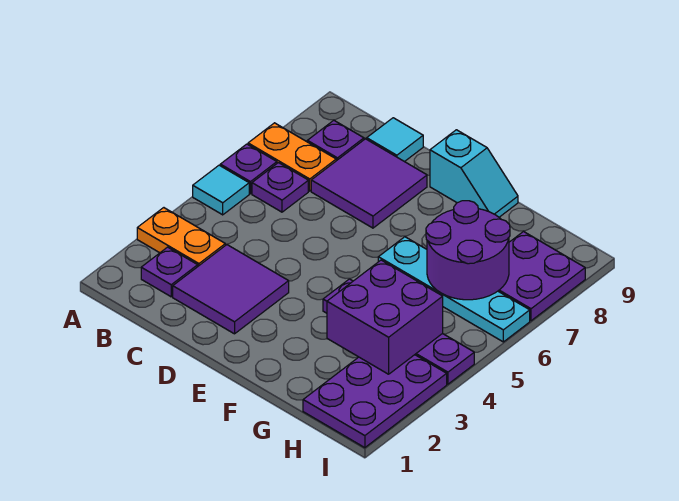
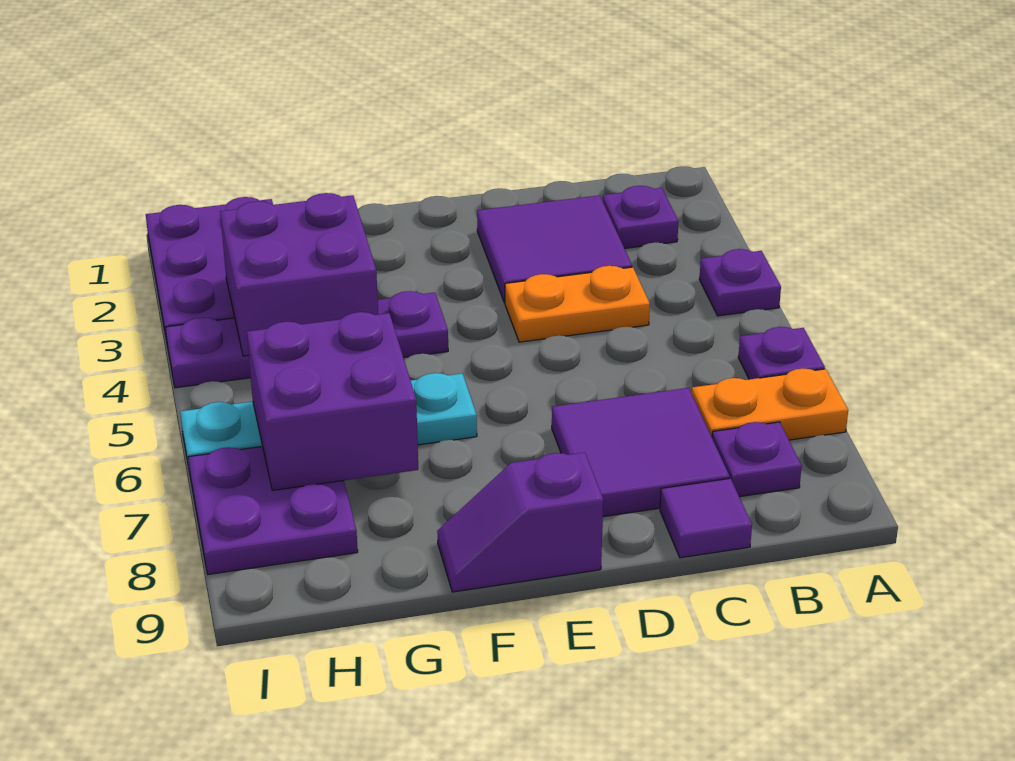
orange 1x2 plate [137,208,225,266] -> orange 1x2 plate moved to [505,266,650,342]
cyan 1x1 tile [193,165,249,215] -> none
purple 1x1 plate [252,163,308,212] -> purple 1x1 plate moved to [699,249,781,316]
cyan 1x1 tile [367,118,423,162] -> purple 1x1 tile [660,478,752,558]
cyan 1x2 slope [430,130,518,217] -> purple 1x2 slope [437,452,603,592]
purple 2x2 round brick [426,201,510,300] -> purple 2x2 brick [247,312,418,490]

